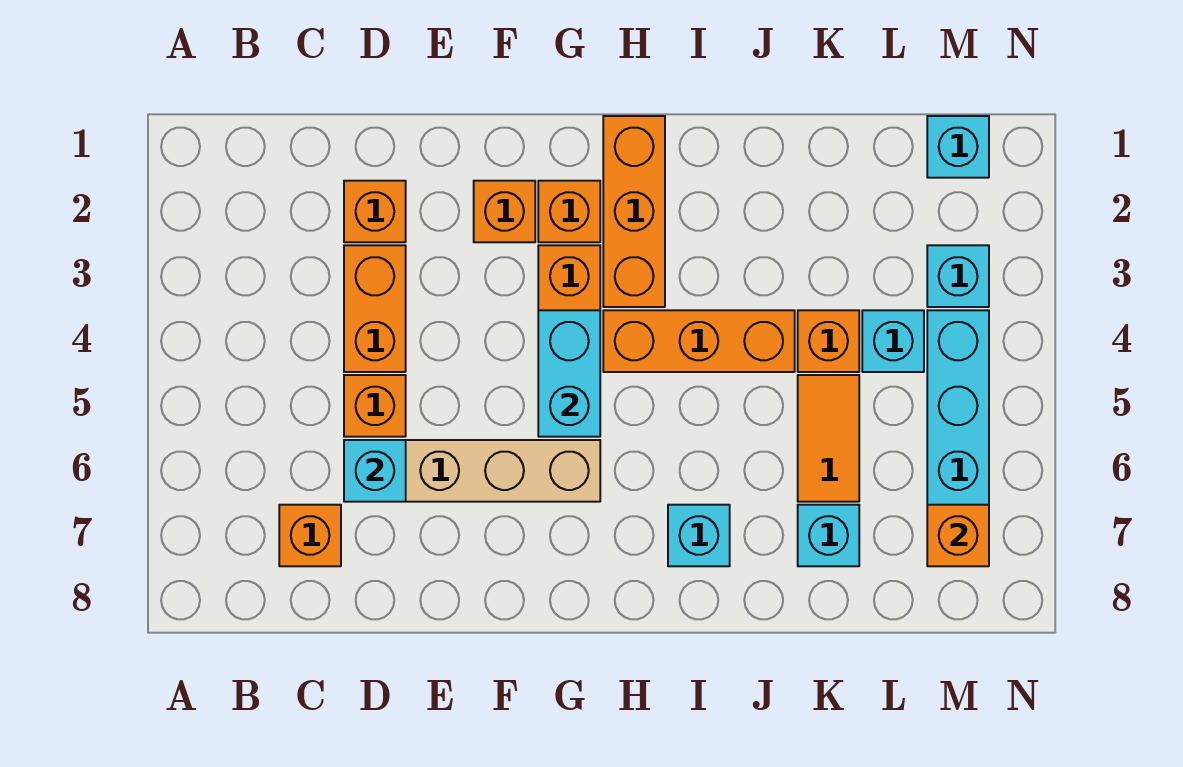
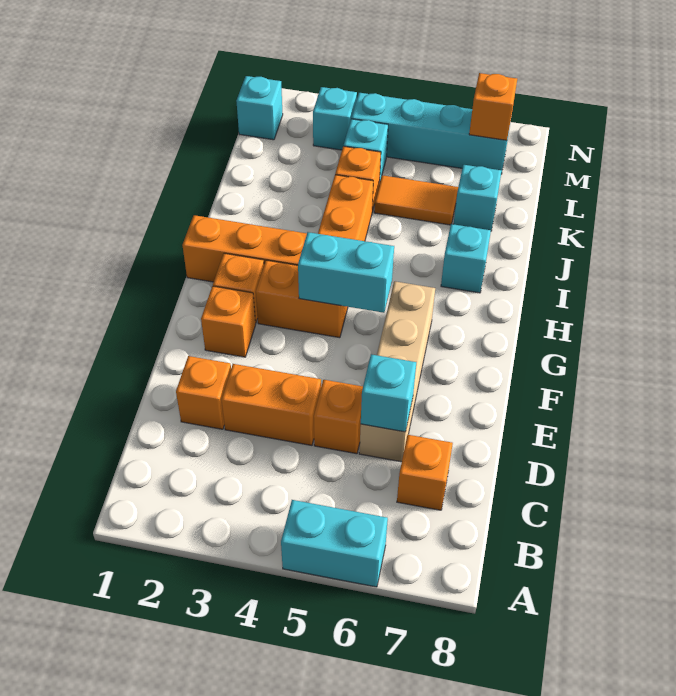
none -> cyan 1x2 brick [281,500,388,587]

